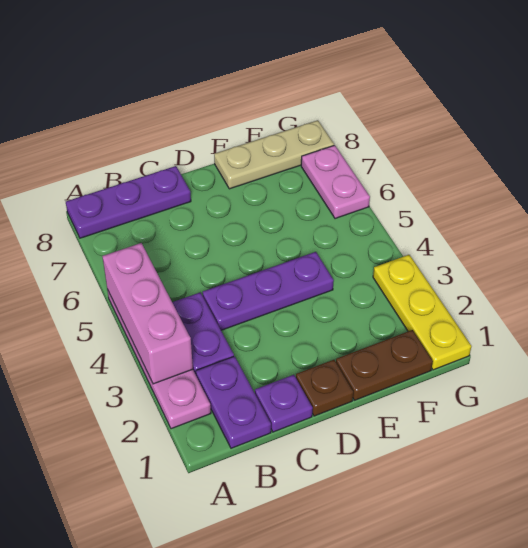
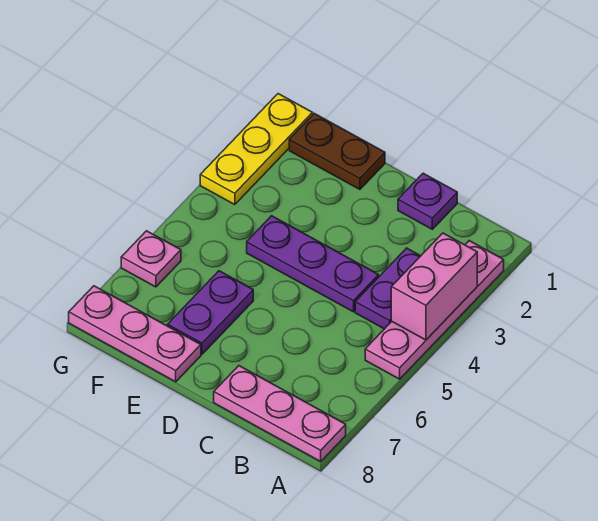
pink 1x3 brick [102,243,193,384] -> pink 1x2 brick [391,233,477,340]
purple 1x3 plate [66,166,191,238] -> pink 1x3 plate [214,366,346,461]
purple 1x2 plate [196,356,271,448] -> purple 1x2 plate moved to [168,271,253,354]
brown 1x1 plate [296,360,353,416] -> none
tan 1x3 plate [214,120,334,189] -> pink 1x3 plate [69,286,201,382]
pink 1x2 plate [301,145,370,219] -> pink 1x1 plate [121,231,181,287]

